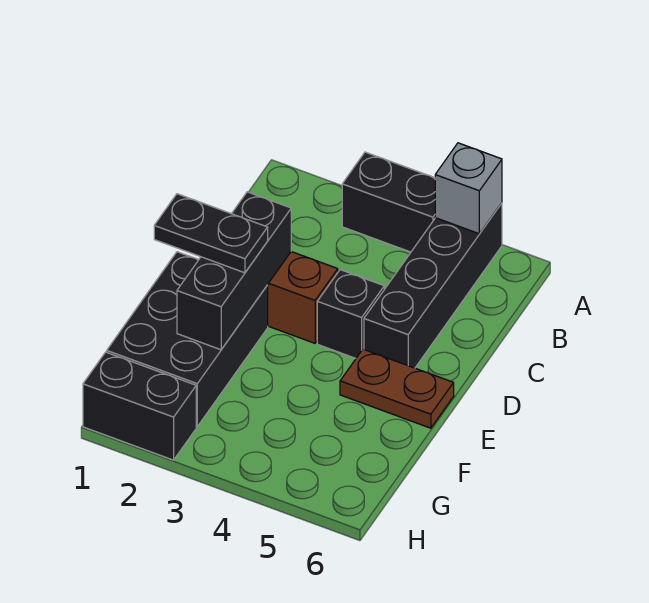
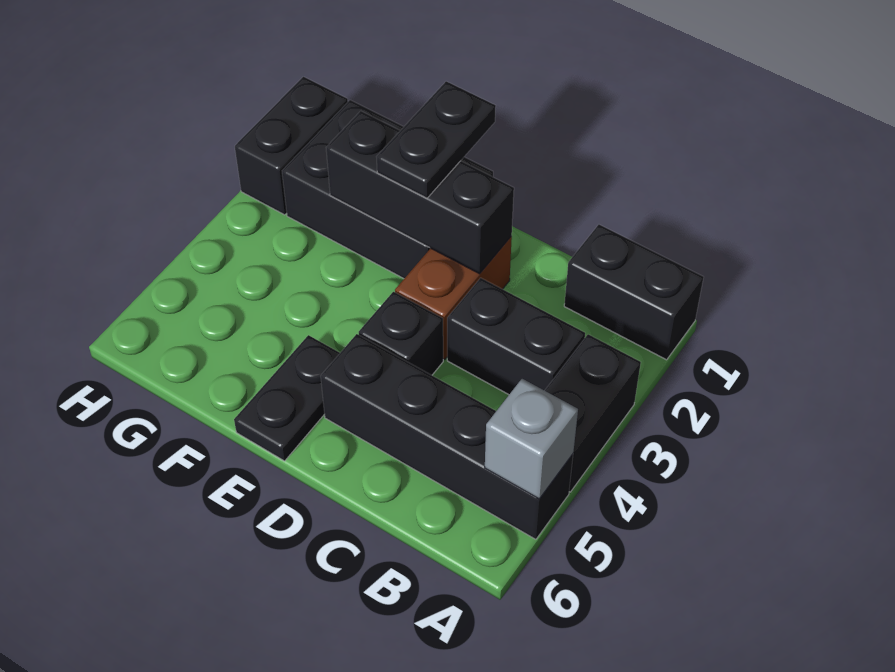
none -> black 1x2 brick [564,225,704,360]
none -> black 1x2 brick [447,278,585,395]
brown 1x2 plate [340,349,454,428] -> black 1x2 plate [234,335,340,461]

